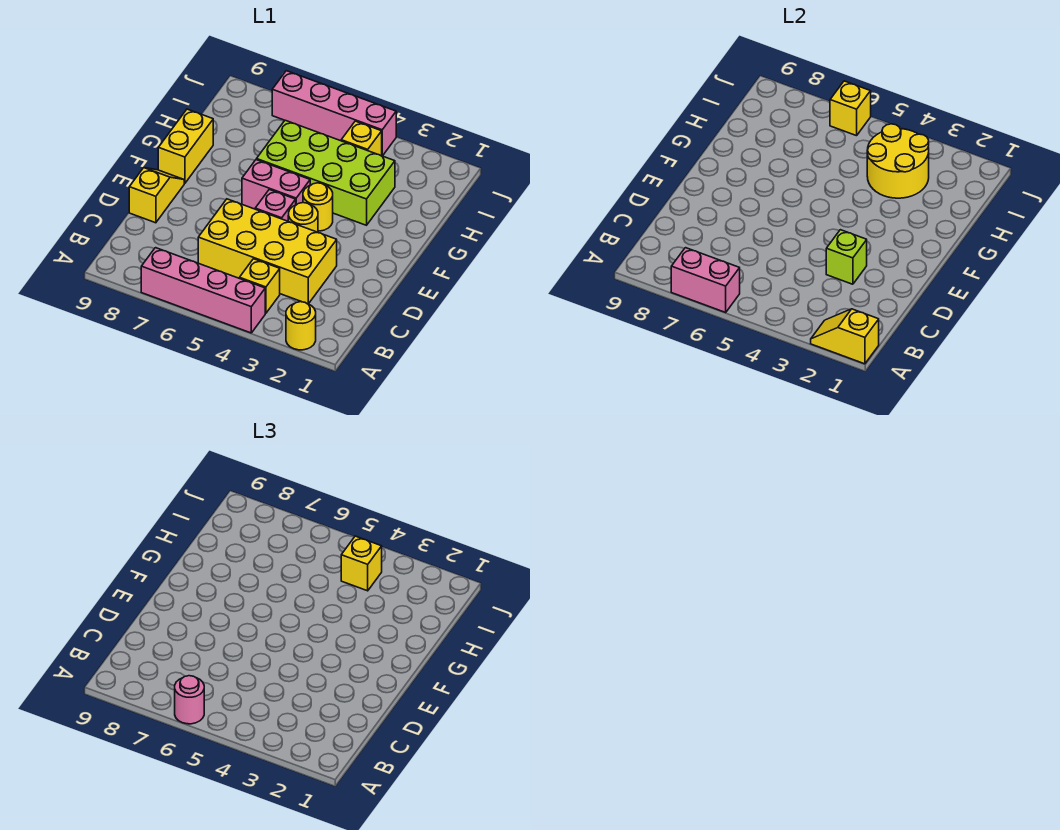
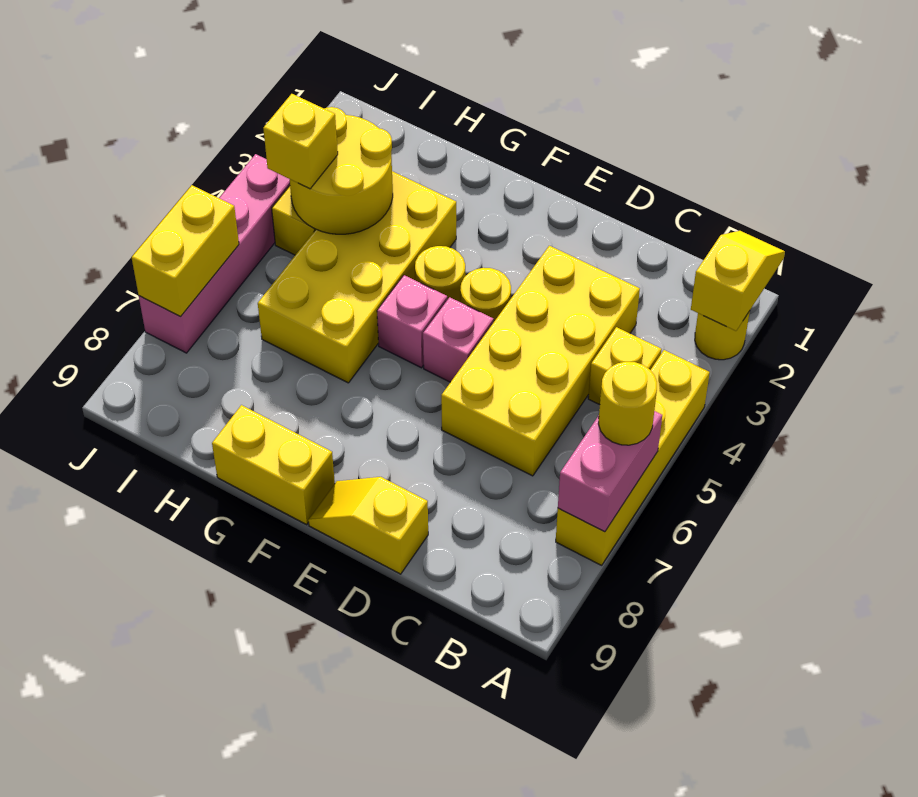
yellow 1x2 slope [811,309,879,364] -> yellow 1x2 slope turned to [691,231,785,331]
pink 1x4 brick [141,248,265,333] -> yellow 1x4 brick [556,350,710,565]
pink 1x1 round brick [175,676,204,724] -> yellow 1x1 round brick [598,362,657,445]
lime 1x1 brick [826,230,867,284] -> none
pink 1x2 brick [242,160,310,209] -> pink 1x1 brick [377,275,447,368]
lime 2x4 brick [257,120,395,225] -> yellow 2x4 brick [258,171,456,383]
yellow 1x1 brick [830,81,871,136] -> yellow 1x2 brick [132,185,239,316]

